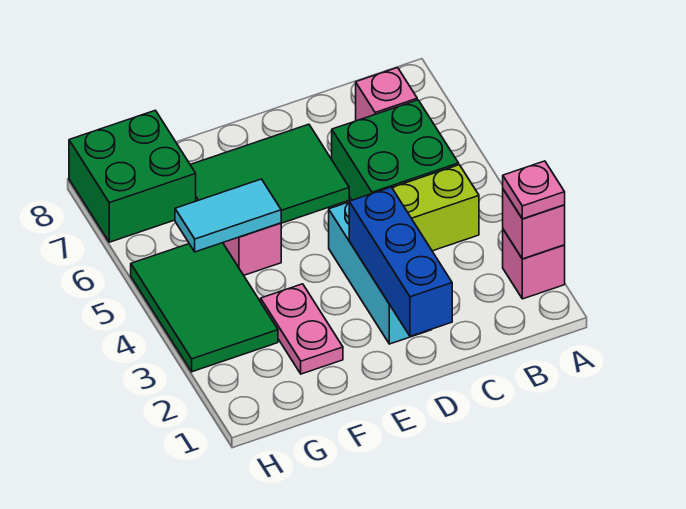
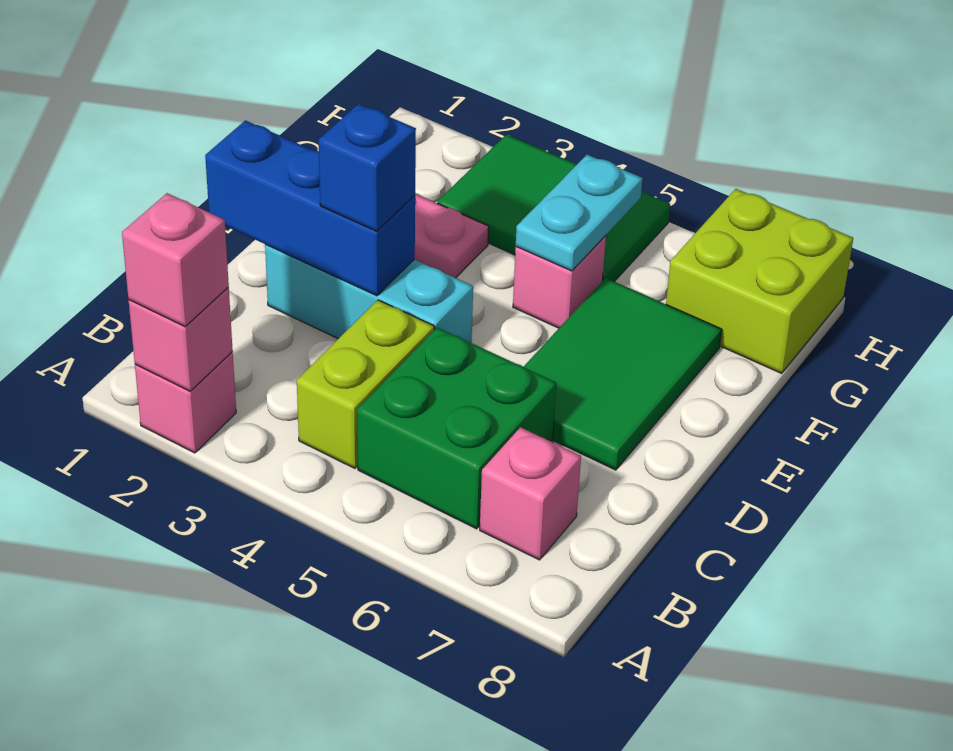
pink 1x1 plate [503,161,565,219] -> pink 1x1 brick [122,193,229,327]
none -> blue 1x1 brick [319,104,416,231]
cyan 1x2 tile [175,179,281,252] -> cyan 1x2 plate [516,155,643,271]
green 2x2 brick [69,110,196,242] -> lime 2x2 brick [666,189,853,373]

